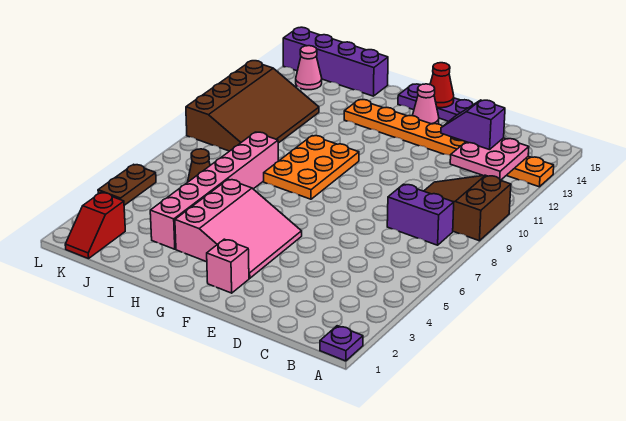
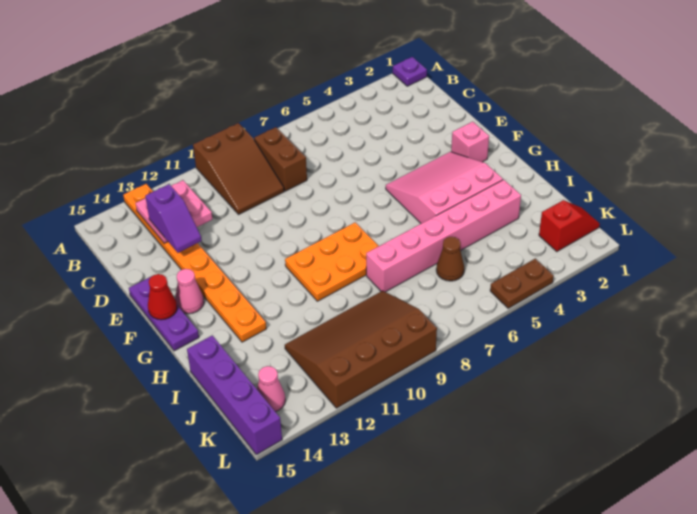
purple 1x2 brick [387,184,454,245] -> brown 1x2 brick [254,127,307,191]

